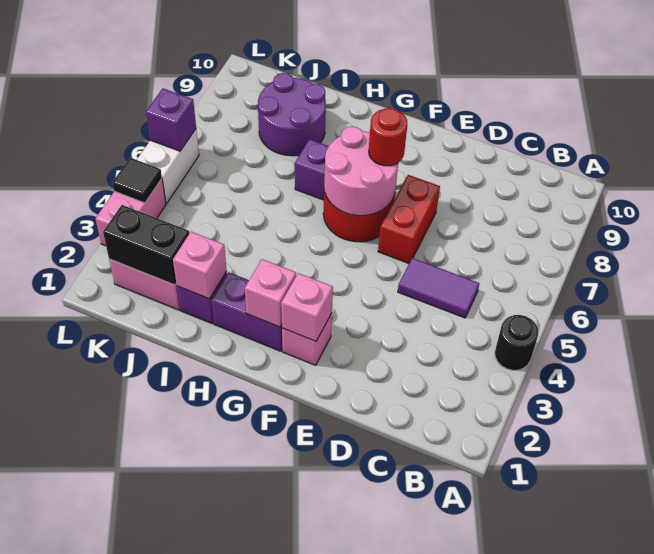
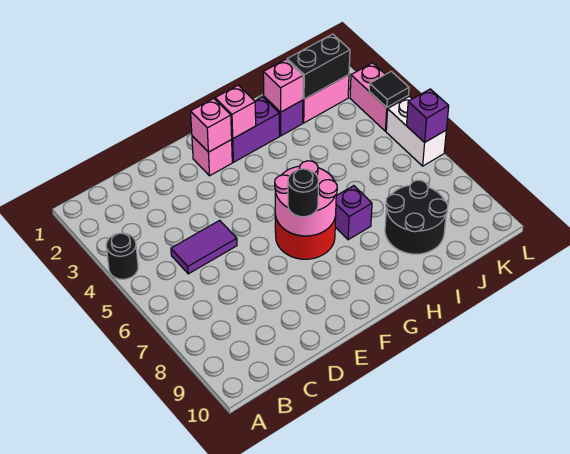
red 1x2 brick [378,175,440,263] -> none
red 1x1 round brick [369,108,407,166] -> black 1x1 round brick [288,169,318,217]
purple 2x2 round brick [258,73,326,156] -> black 2x2 round brick [385,180,448,254]

